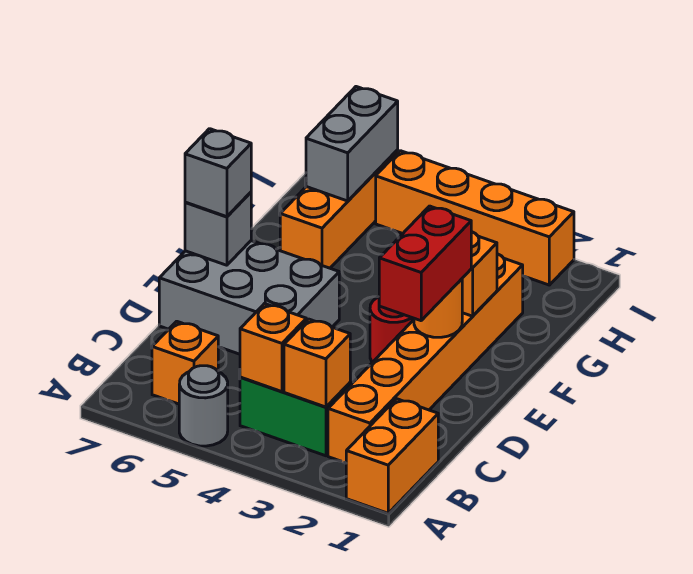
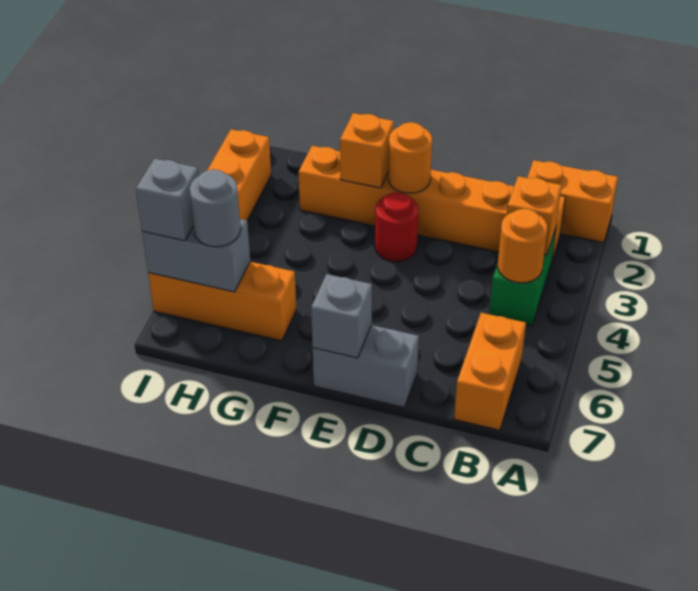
grey 1x1 round brick [179,366,228,446] -> grey 1x1 round brick moved to [190,170,241,247]
orange 1x1 brick [240,304,306,392] -> orange 1x1 round brick [498,209,547,283]
orange 1x1 brick [152,321,218,404] -> orange 1x2 brick [454,313,526,430]
red 1x2 brick [379,206,471,321] -> none
grey 2x3 brick [159,241,339,354] -> grey 1x2 brick [313,325,419,408]
grey 1x1 brick [185,129,251,217] -> grey 1x1 brick moved to [136,158,199,241]

